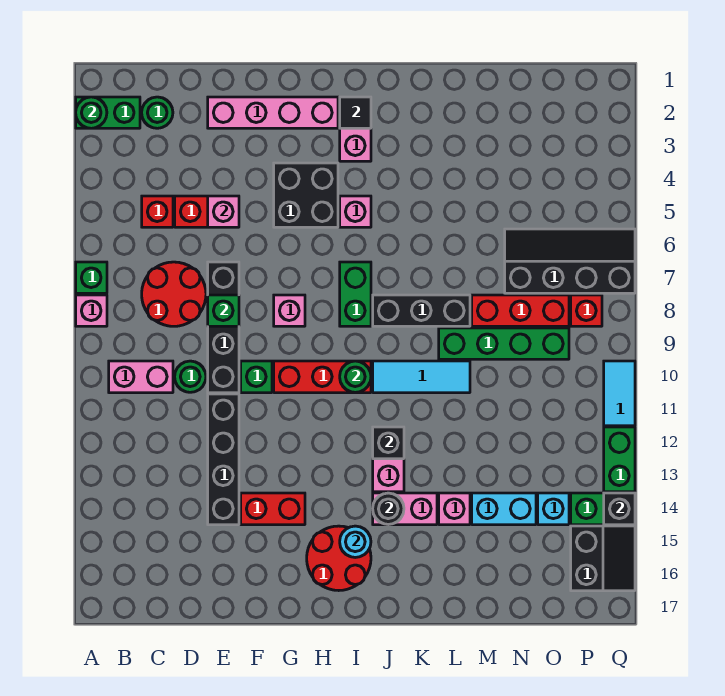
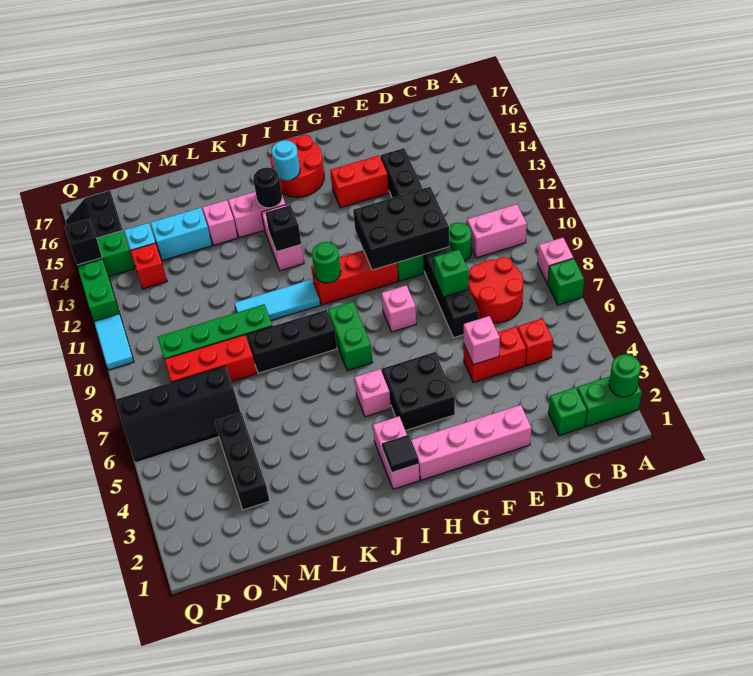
green 1x1 round brick [142,97,173,128] -> green 1x1 brick [548,387,587,436]
none -> black 2x3 brick [353,187,449,270]
none -> black 1x3 brick [215,413,270,510]
red 1x1 brick [571,295,602,326] -> red 1x1 brick moved to [131,243,167,289]

